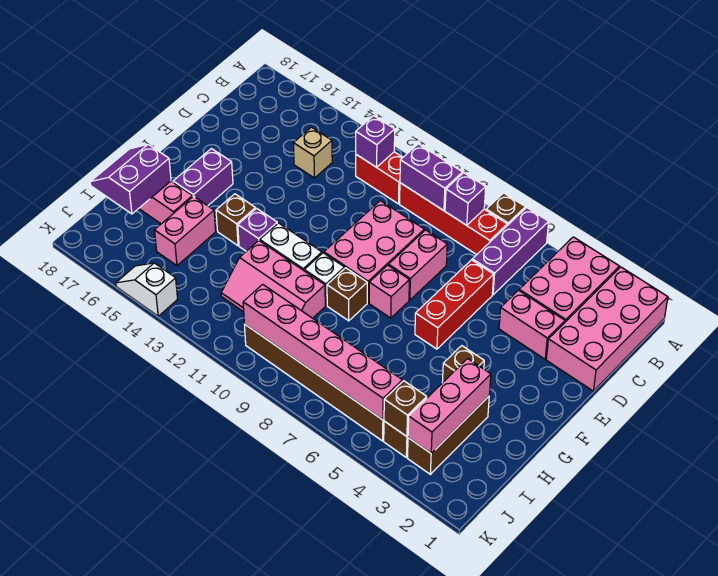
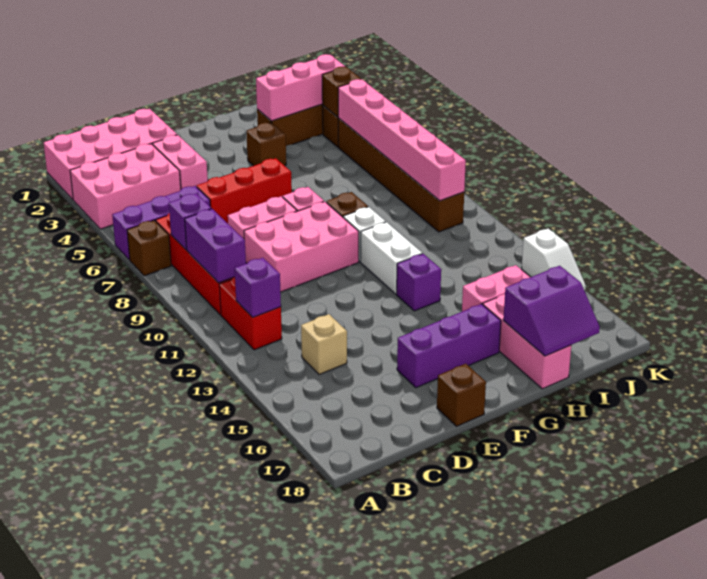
purple 1x2 brick [173,149,233,206] -> purple 1x3 brick [397,304,501,388]
brown 1x1 brick [216,194,256,246] -> brown 1x1 brick moved to [437,364,486,426]
pink 2x3 slope [221,241,325,318] -> none

